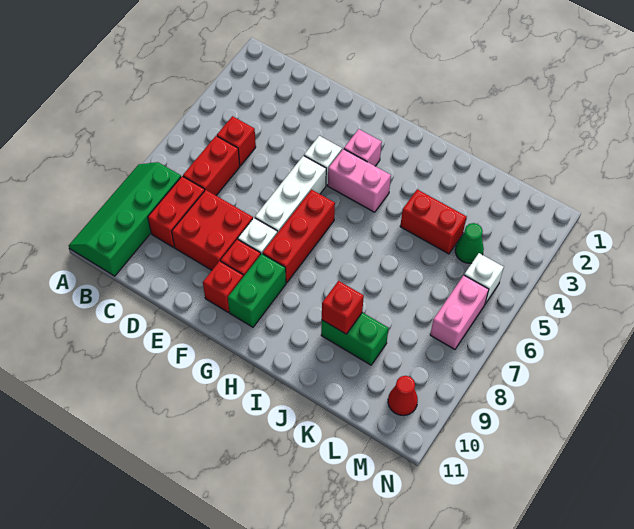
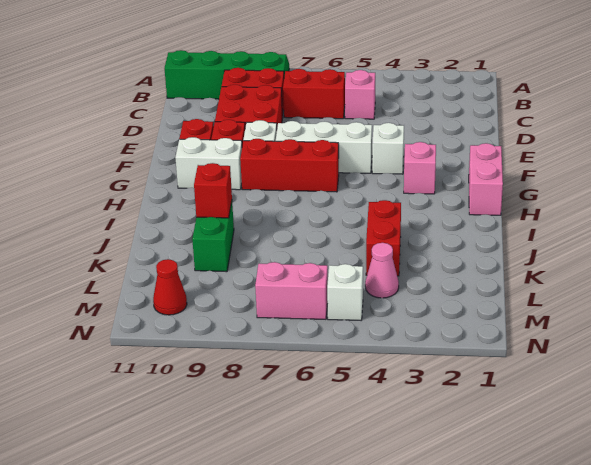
red 1x1 brick [217,116,256,166] -> pink 1x1 brick [345,70,375,119]
pink 1x2 brick [328,149,391,212] -> pink 1x2 brick moved to [469,143,503,215]
green 1x2 brick [228,254,286,327] -> white 1x2 brick [175,137,242,190]
green 1x1 cone [455,223,484,263] -> pink 1x1 cone [365,243,399,298]

